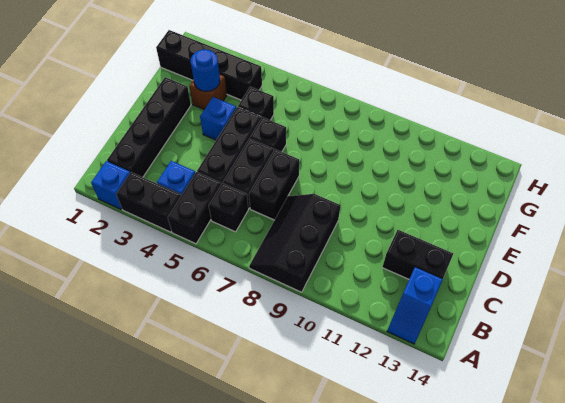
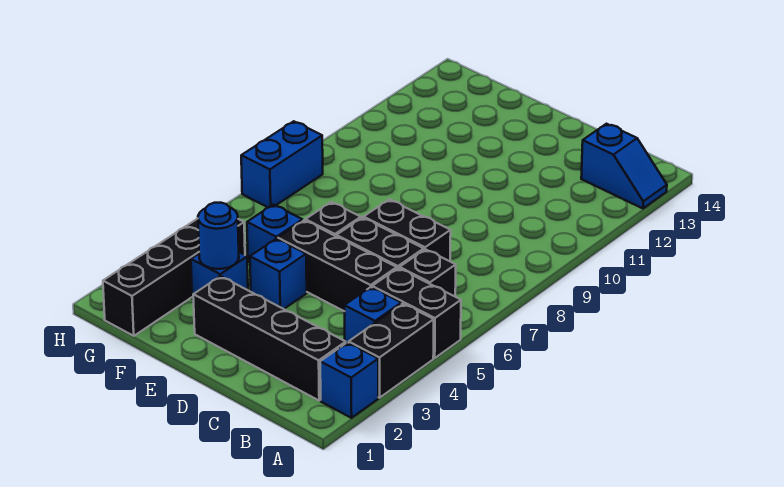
black 2x3 slope [249,194,340,292] -> none
black 1x2 brick [382,230,453,279] -> none
brown 1x1 brick [189,74,227,109] -> blue 1x1 brick [191,252,248,299]
black 1x1 brick [238,87,274,120] -> blue 1x1 brick [247,205,303,262]
none -> blue 1x2 brick [241,121,323,208]

